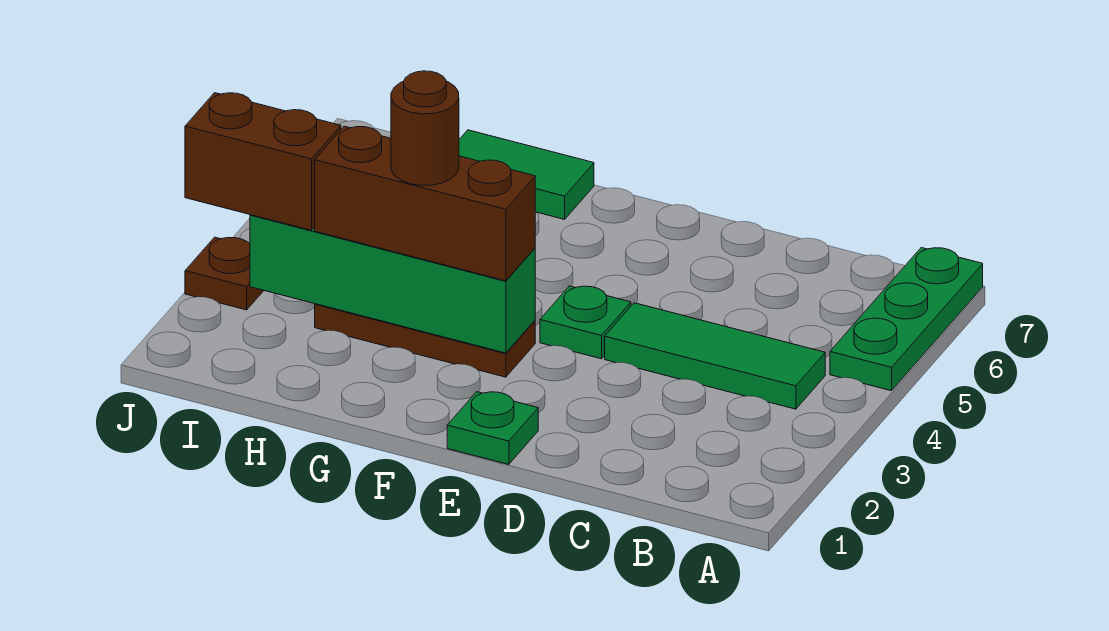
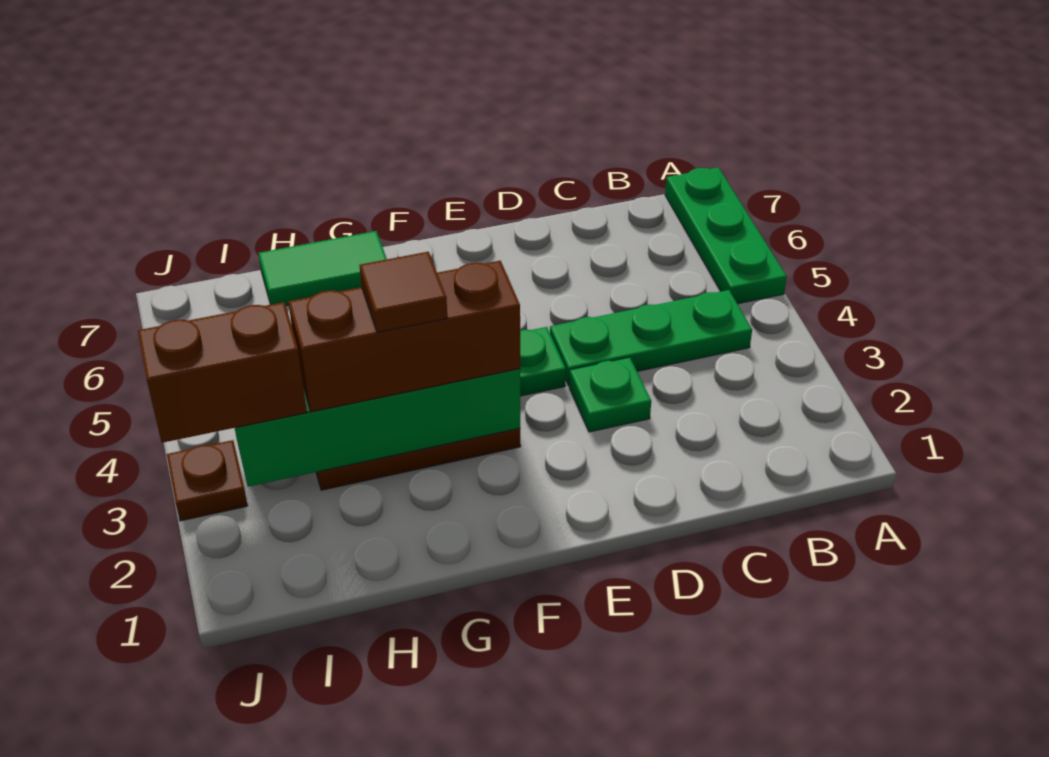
green 1x3 tile [605,303,825,409] -> green 1x3 plate [550,290,752,386]
green 1x1 plate [447,392,538,464] -> green 1x1 plate moved to [569,357,651,432]
brown 1x1 round brick [391,71,459,185] -> brown 1x1 tile [360,252,447,333]

